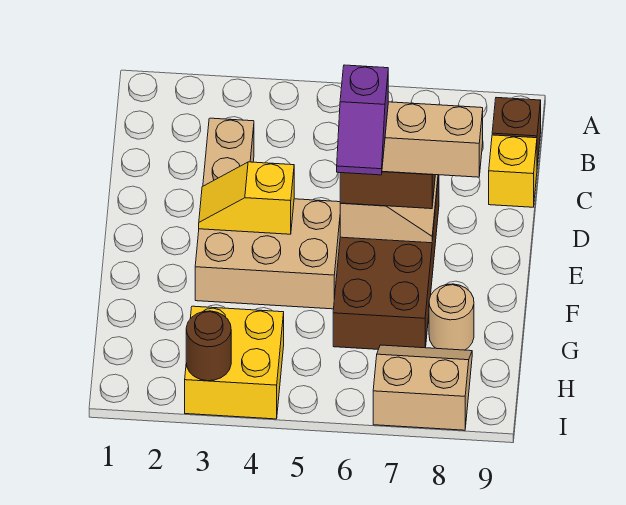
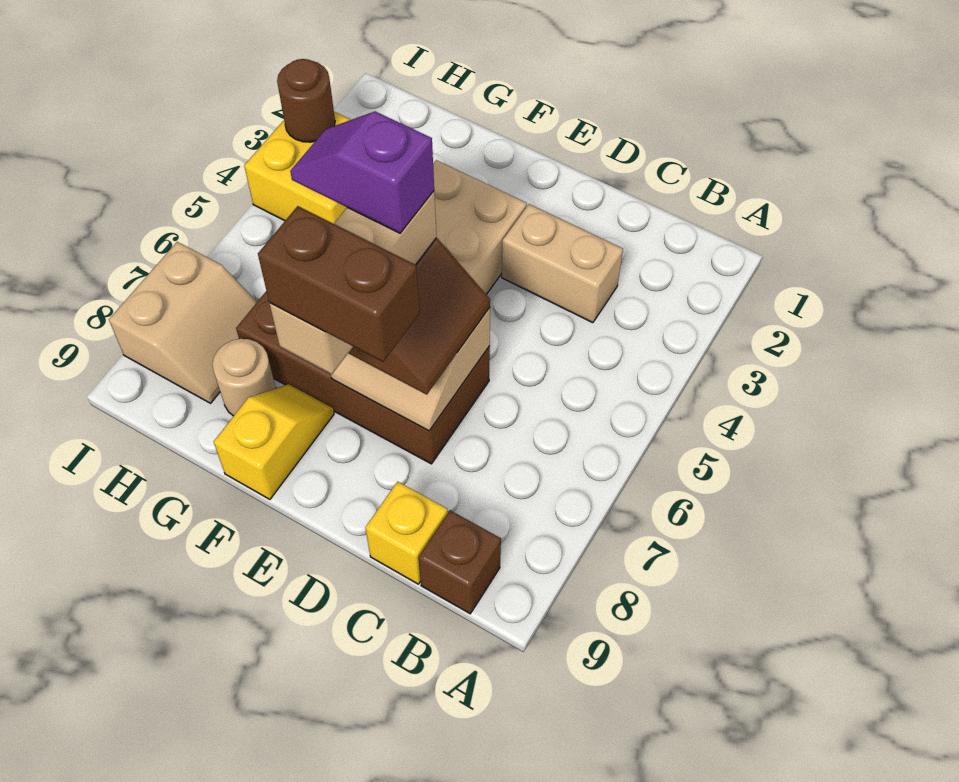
none -> brown 1x2 brick [258,206,420,362]
yellow 1x2 slope [199,162,294,234] -> yellow 1x2 slope moved to [214,384,334,499]

